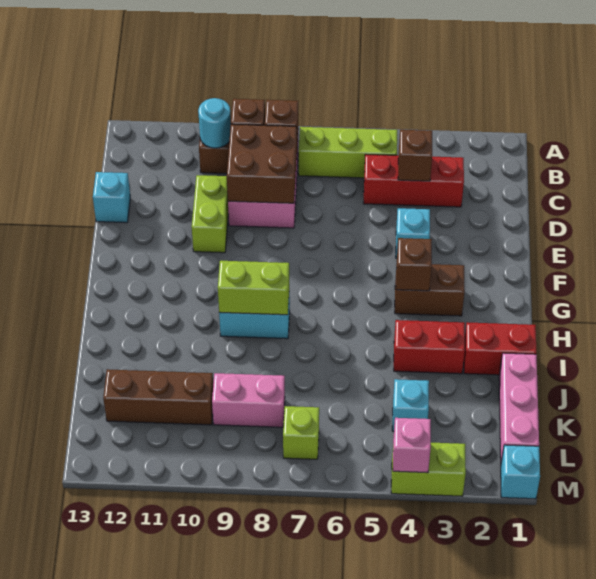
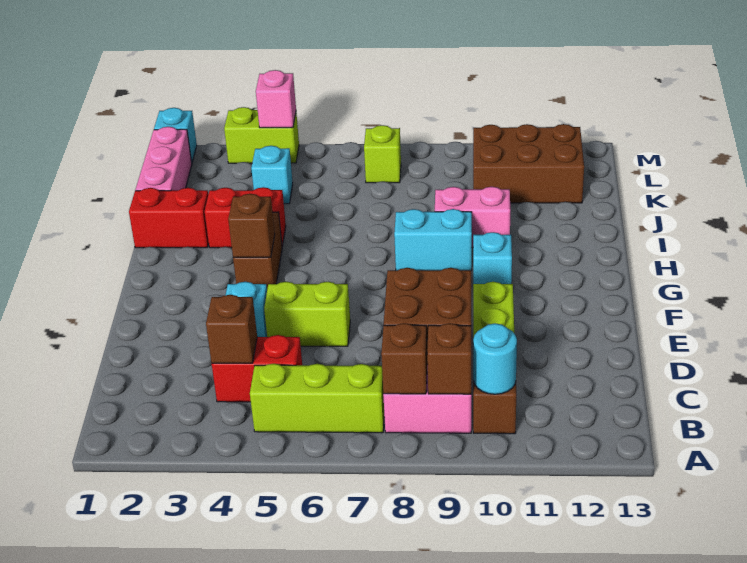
red 1x3 brick [363,154,464,207] -> red 1x2 brick [212,335,302,402]
cyan 1x1 brick [93,172,130,223] -> cyan 1x1 brick moved to [473,232,512,284]
brown 1x2 brick [395,264,465,316] -> brown 1x2 brick turned to [233,212,282,289]
lime 1x2 brick [218,261,289,315] -> lime 1x2 brick moved to [264,282,350,346]
pink 1x2 brick [212,373,285,427] -> pink 1x2 brick moved to [435,187,510,247]
brown 1x3 brick [103,369,213,425] -> brown 2x3 brick [473,124,584,203]

